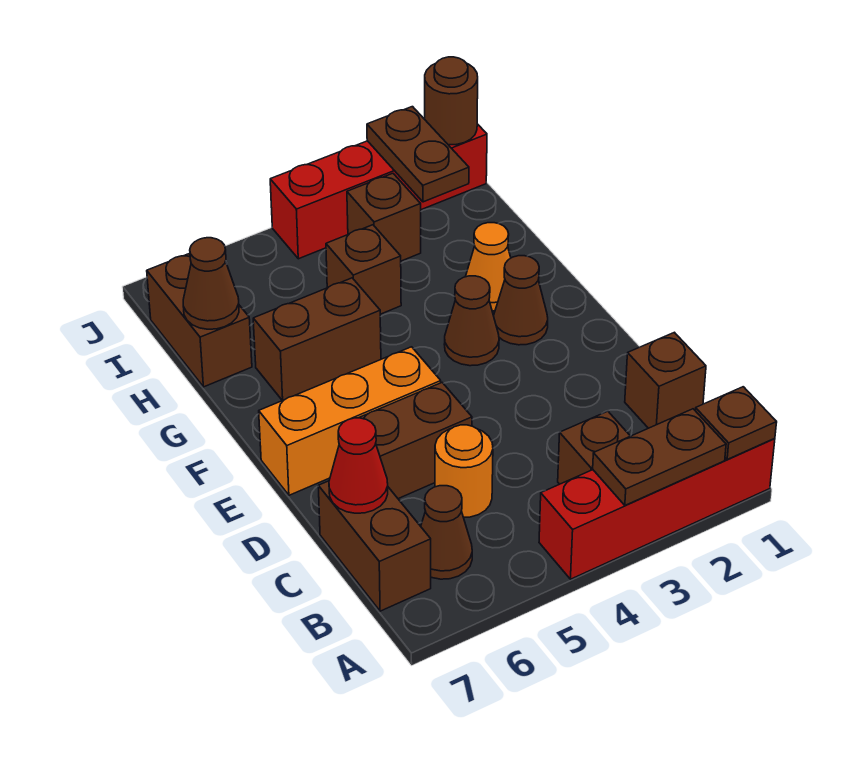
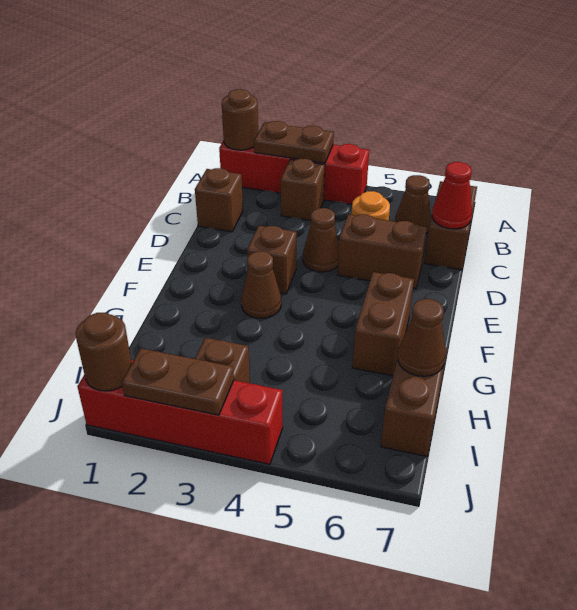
brown 1x1 plate [695,387,777,459] -> brown 1x1 round brick [222,89,258,150]
orange 1x3 brick [259,347,441,495] -> none
brown 1x1 cone [494,256,548,345] -> brown 1x1 cone moved to [303,208,339,272]
orange 1x1 cone [466,223,511,311] -> none
brown 1x2 brick [253,278,381,400] -> brown 1x2 brick turned to [353,272,414,376]
brown 1x1 brick [326,225,401,314] -> brown 1x1 brick moved to [247,226,297,294]
brown 1x2 plate [367,107,469,202] -> brown 1x2 plate turned to [122,348,234,415]

